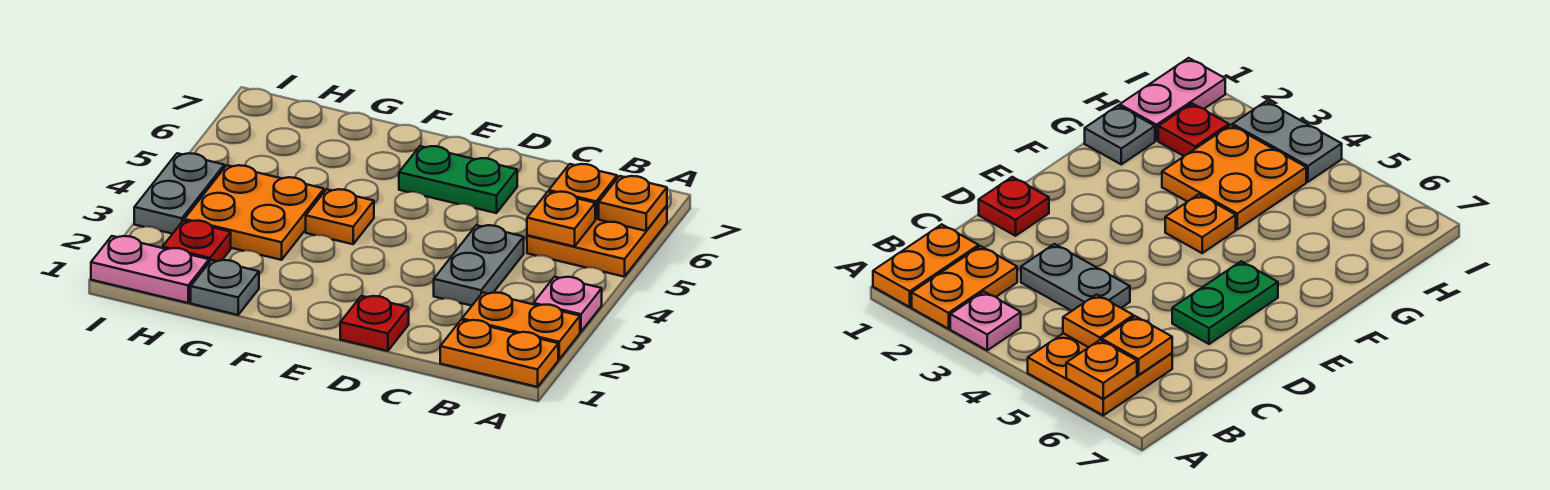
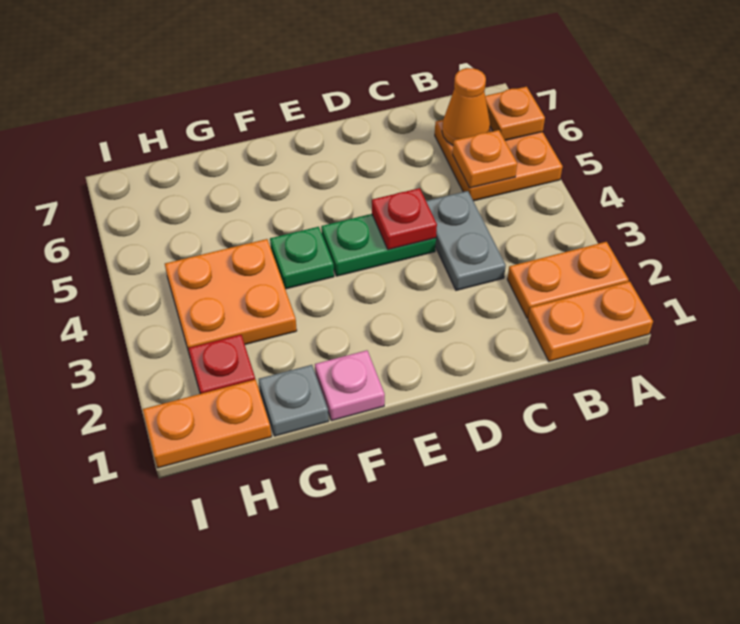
pink 1x1 plate [534,277,602,332] -> pink 1x1 plate moved to [315,350,385,421]
orange 1x1 plate [549,164,617,219] -> orange 1x1 cone [442,68,490,145]
red 1x1 plate [340,296,409,351] -> red 1x1 plate moved to [372,188,437,250]
green 1x2 plate [399,146,517,213] -> green 1x2 plate moved to [321,214,436,276]
orange 1x1 plate [306,189,374,244] -> green 1x1 plate [270,227,334,289]
pink 1x2 plate [91,236,209,303] -> orange 1x2 plate [143,379,272,468]
grey 1x2 plate [134,153,224,234] -> none

